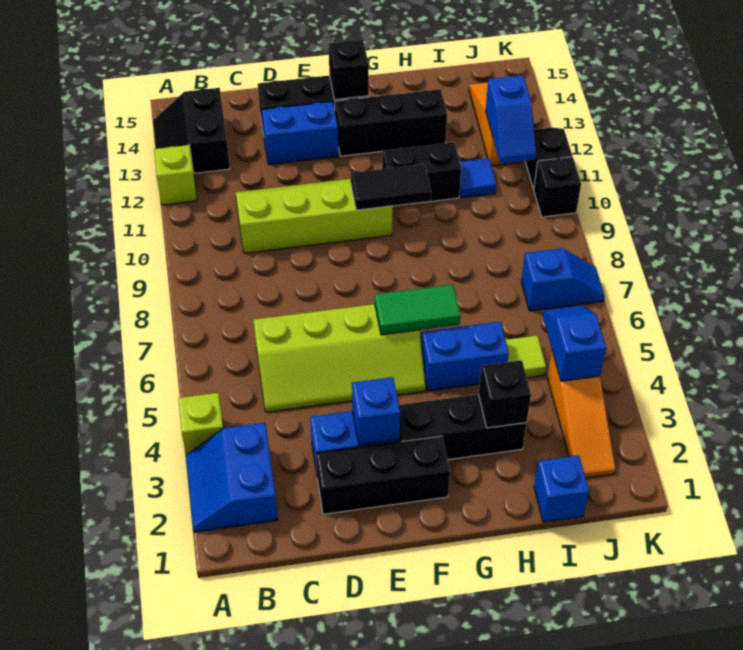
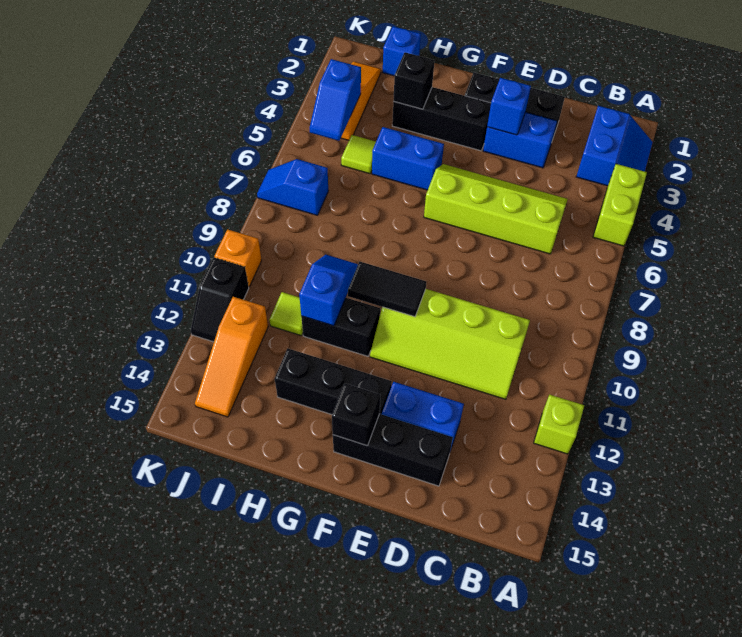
lime 1x1 brick [178,393,224,455] -> lime 1x2 brick [593,164,647,246]
black 2x2 slope [153,88,230,173] -> none
green 1x2 tile [375,285,461,335] -> none
blue 1x1 tile [460,158,496,198] -> lime 1x1 tile [270,292,303,336]
blue 1x2 slope [486,75,536,163] -> blue 1x2 slope moved to [299,254,358,326]
black 1x1 brick [534,157,581,217] -> orange 1x1 brick [214,229,262,287]

